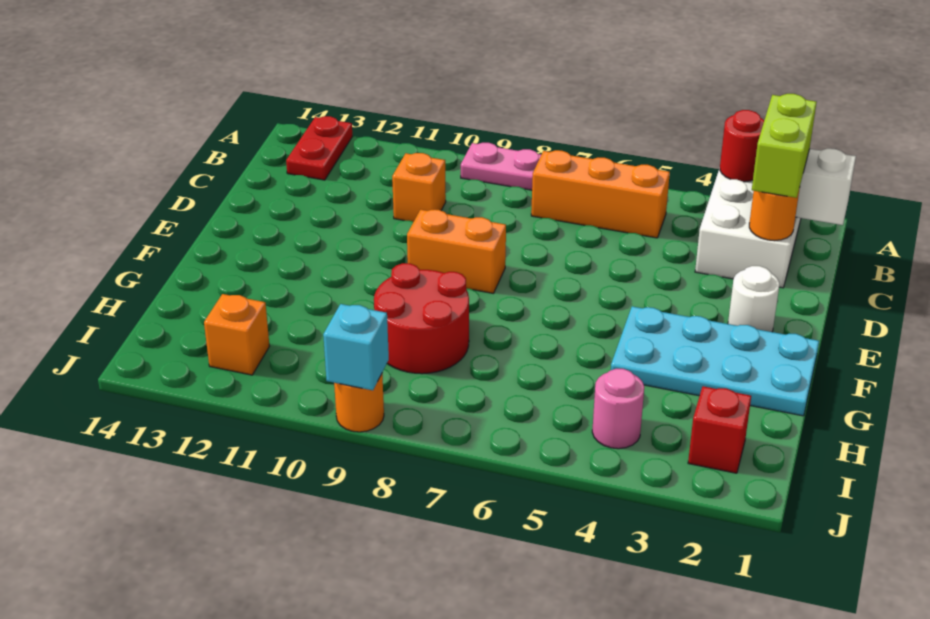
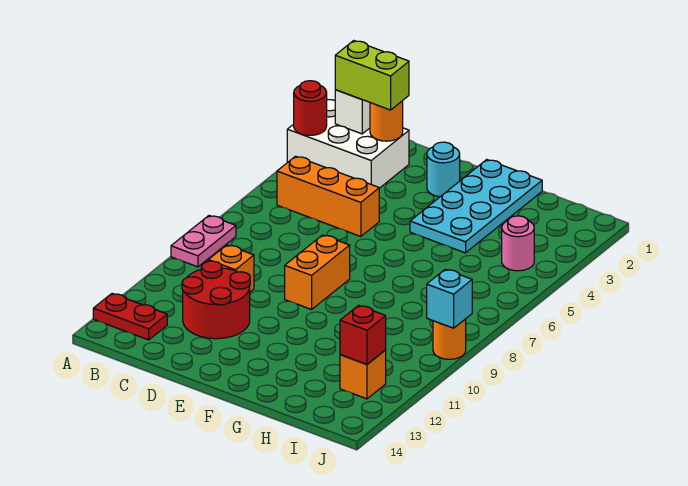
orange 1x3 brick [531,150,670,238] -> orange 1x3 brick turned to [277,156,379,237]
white 1x1 round brick [728,266,779,332] -> cyan 1x1 round brick [427,142,460,197]
red 2x2 round brick [374,263,469,374] -> red 2x2 round brick moved to [182,261,250,339]
red 1x1 brick [688,386,751,473] -> red 1x1 brick moved to [340,305,386,364]

